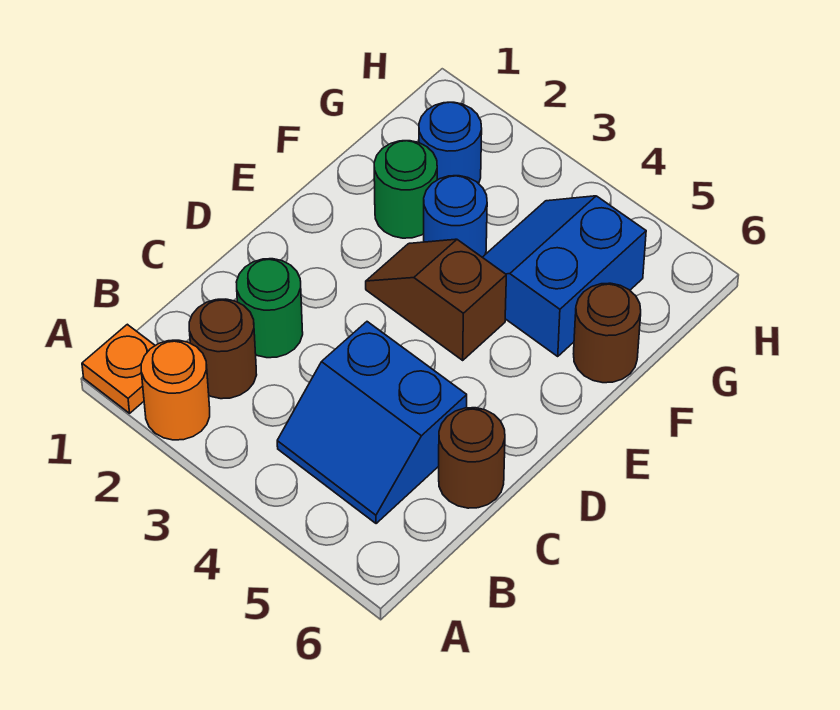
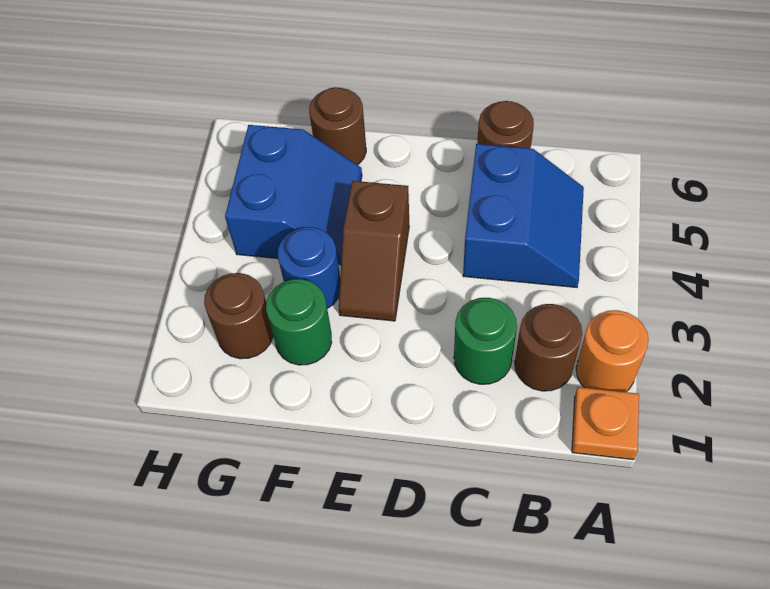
blue 2x2 slope [482,196,646,356] -> blue 2x2 slope turned to [225,125,362,265]
blue 1x1 round brick [419,102,482,184] -> brown 1x1 round brick [204,273,273,359]

